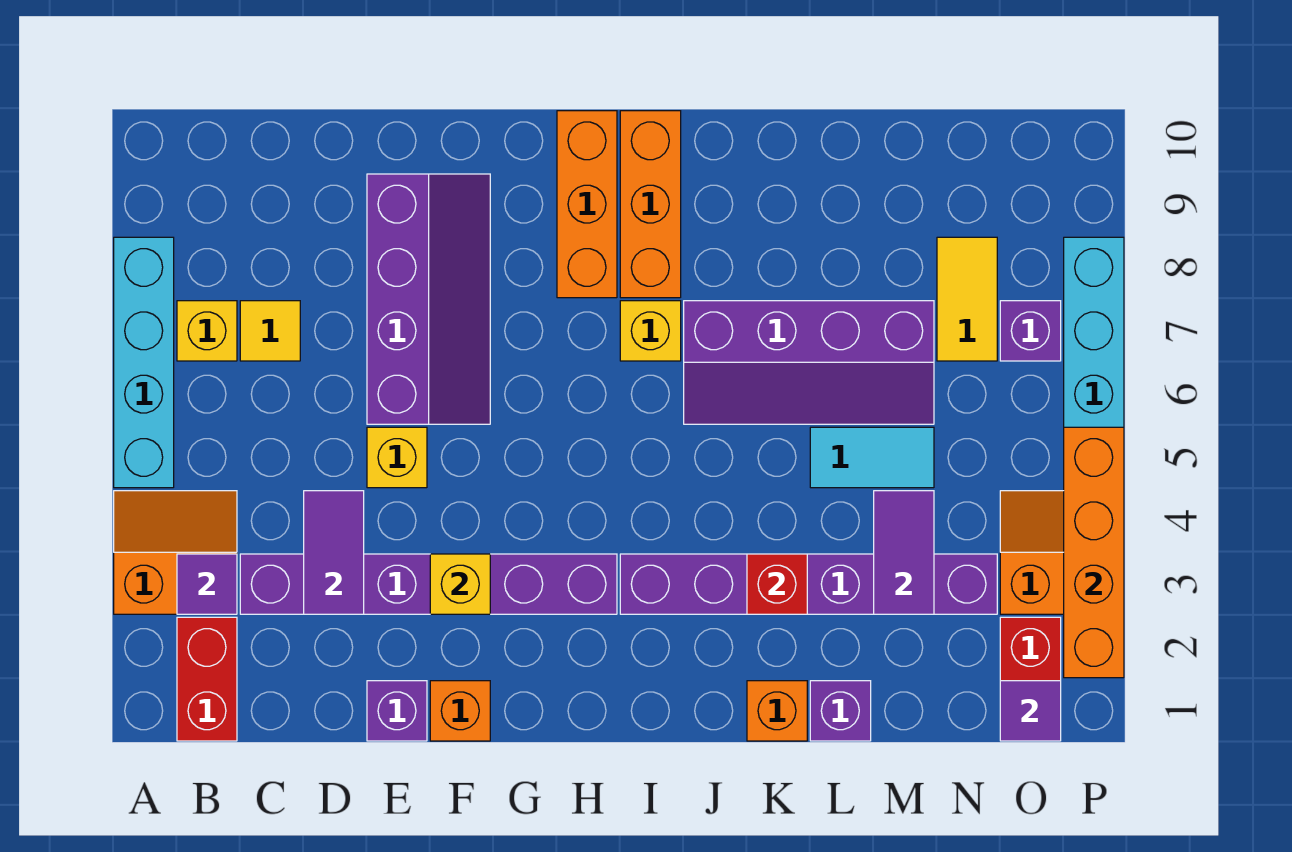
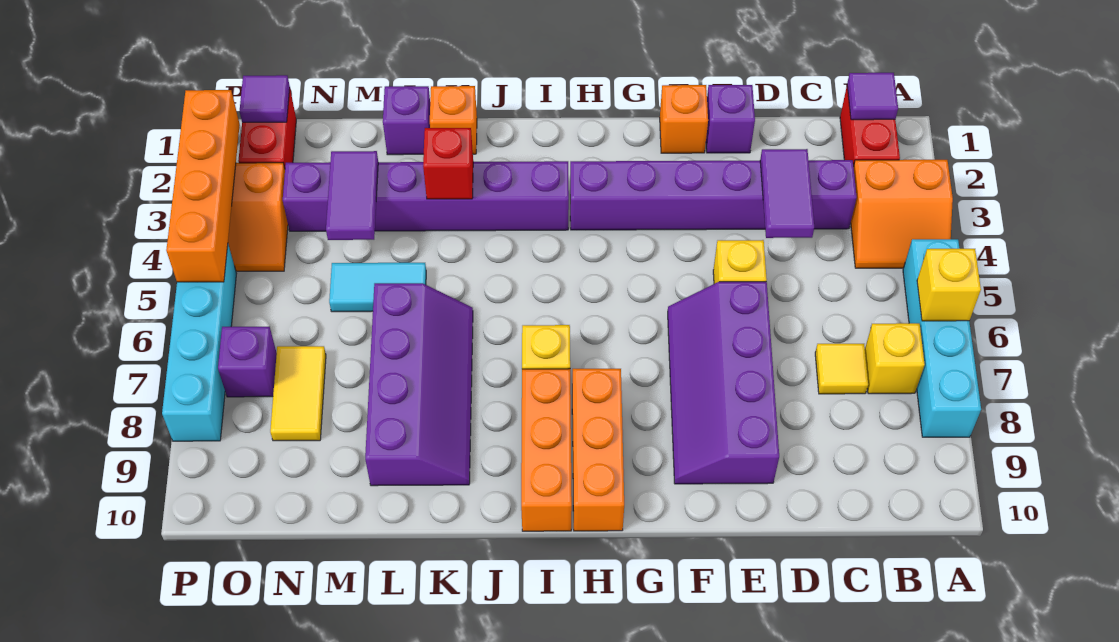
purple 1x1 tile [177,554,237,614] -> purple 1x1 tile moved to [847,73,898,120]
yellow 1x1 brick [430,554,490,614] -> yellow 1x1 brick moved to [917,249,981,321]
purple 2x4 slope [684,301,934,424] -> purple 2x4 slope turned to [365,283,473,486]

